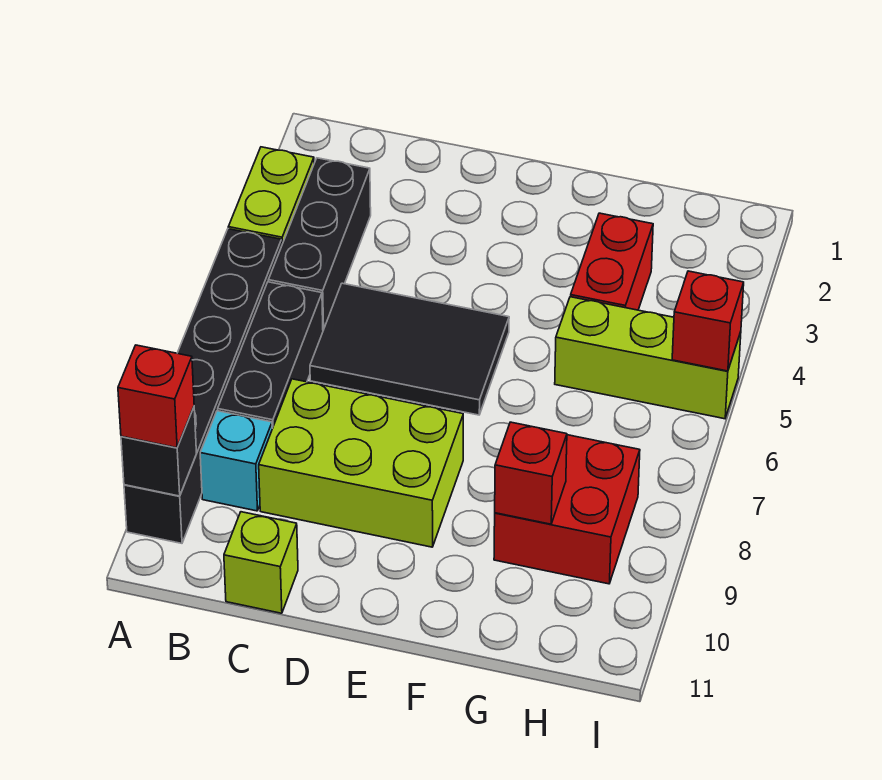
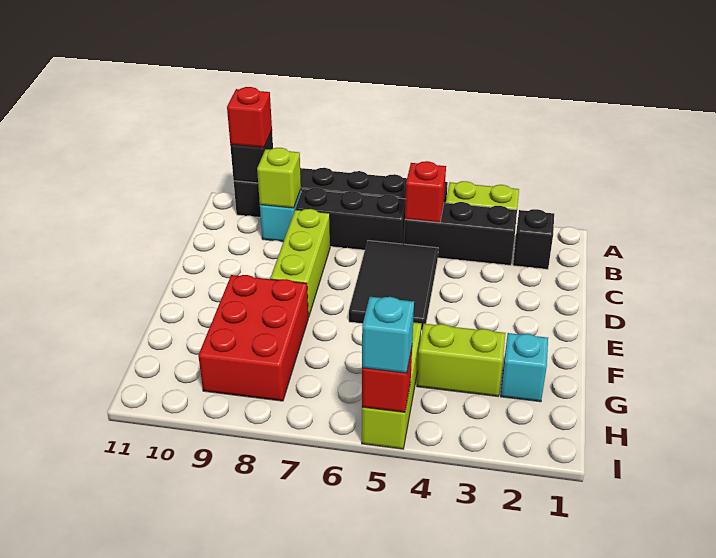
none -> black 1x1 brick [513,209,554,269]
lime 2x3 brick [259,379,463,547] -> lime 1x3 brick [270,209,330,317]
lime 1x1 brick [224,512,298,613] -> lime 1x1 brick moved to [257,148,301,208]
none -> cyan 1x1 brick [501,333,548,402]
red 1x2 brick [571,213,653,310] -> lime 1x2 brick [417,324,506,396]
red 2x2 brick [494,435,640,584] -> red 2x3 brick [198,275,308,401]
red 1x1 brick [495,422,567,524] -> red 1x1 brick moved to [405,161,446,223]
none -> cyan 1x1 brick [362,297,414,373]

